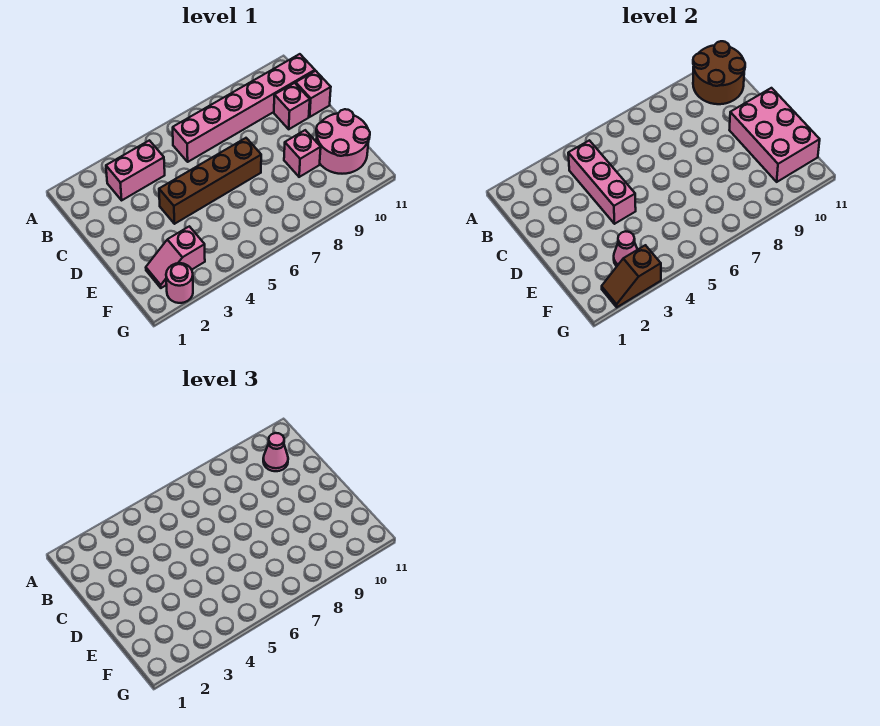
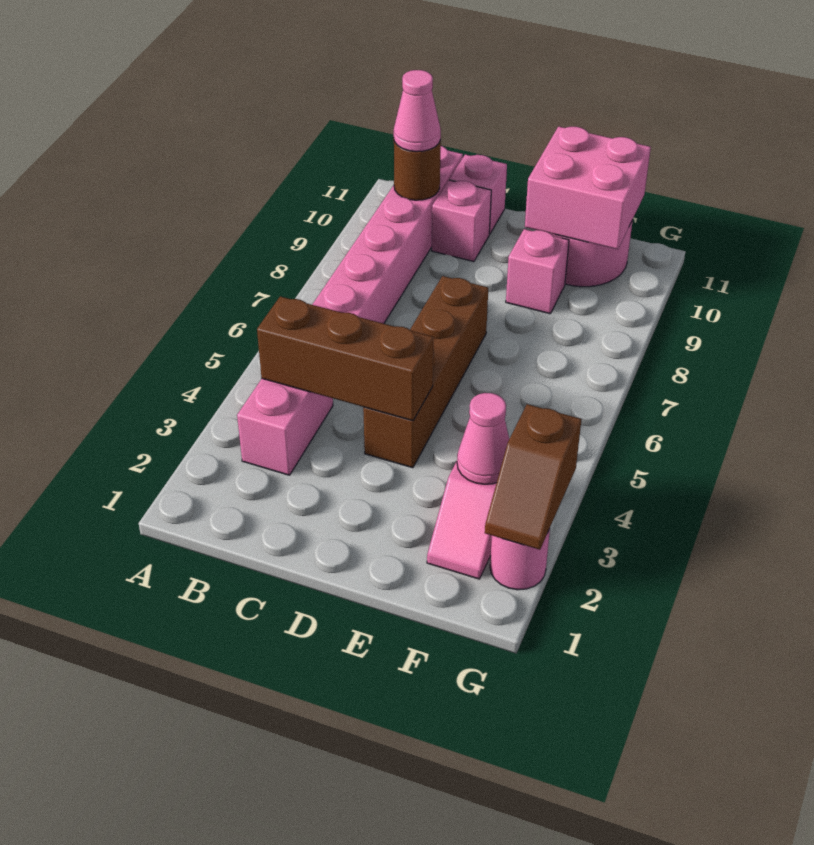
brown 2x2 round brick [693,41,745,104] -> brown 1x1 round brick [394,140,441,200]
pink 1x3 brick [568,140,636,224] -> brown 1x3 brick [257,296,433,421]
pink 2x3 brick [730,88,820,182] -> pink 2x2 brick [525,127,651,249]

